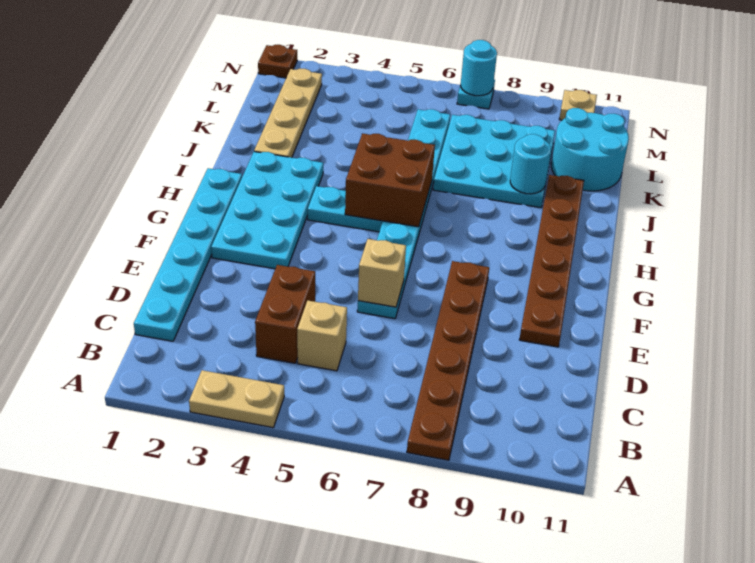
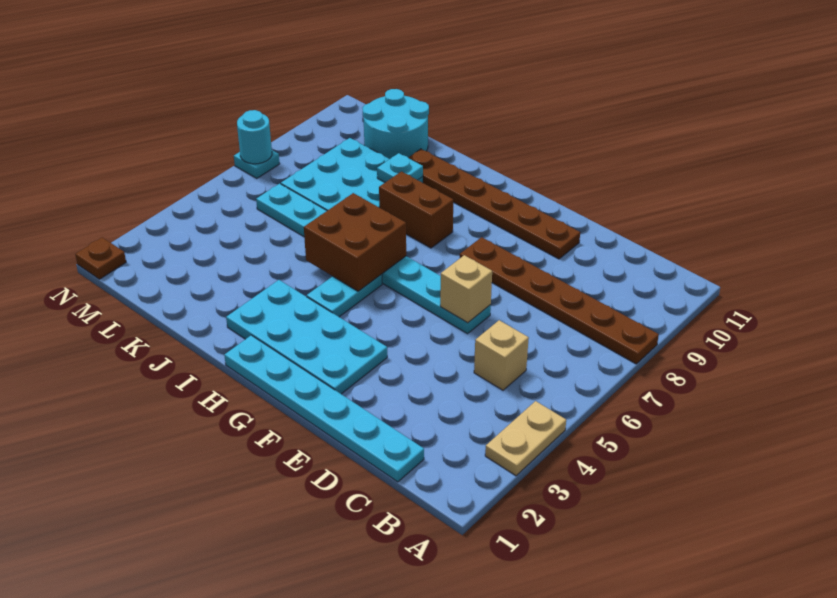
brown 1x2 brick [255,265,315,363] -> brown 1x2 brick moved to [379,172,453,248]
tan 1x4 plate [254,69,322,158] -> none
cyan 1x1 round brick [510,134,551,194] -> cyan 1x1 plate [377,153,423,182]
tan 1x1 plate [559,90,597,120] -> none

